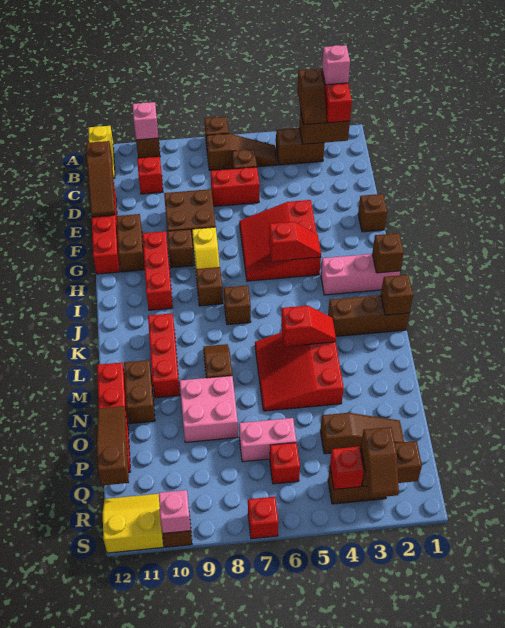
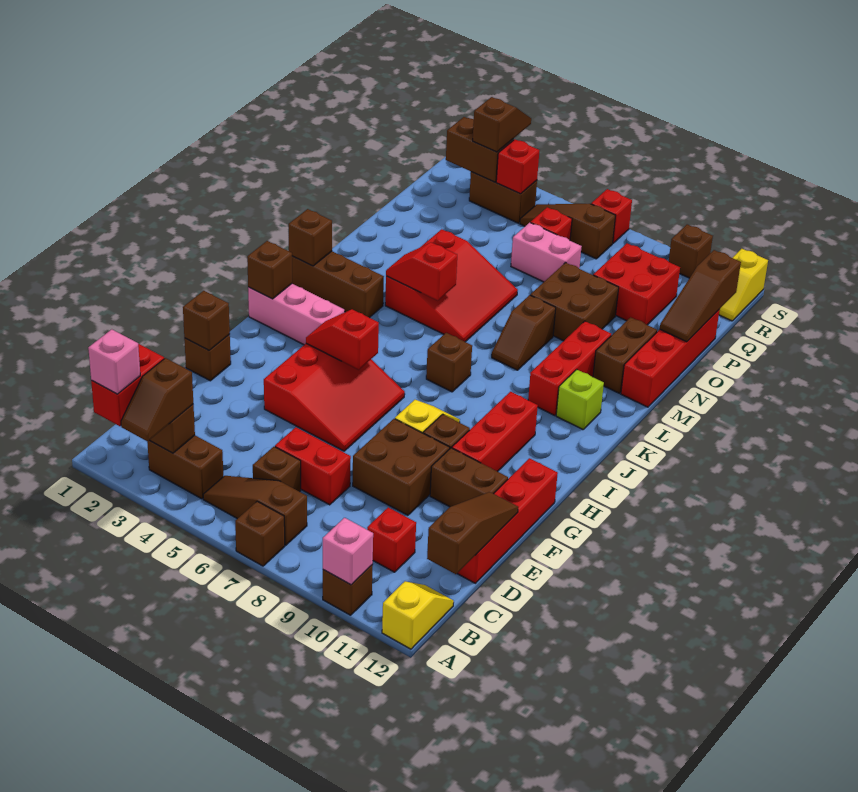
brown 1x2 slope [297,69,326,125] -> brown 1x2 slope turned to [121,358,193,442]
brown 1x2 brick [116,214,145,272] -> brown 1x2 brick turned to [430,448,508,507]
brown 1x1 brick [196,267,223,306] -> brown 1x1 brick moved to [183,291,230,350]
none -> lime 1x1 brick [556,369,604,429]
pink 2x2 brick [180,376,238,442] -> brown 2x2 brick [531,263,619,341]
brown 1x3 slope [320,413,404,454] -> brown 1x3 slope moved to [520,204,616,259]
none -> red 2x2 brick [593,243,680,325]
yellow 2x2 slope [103,494,163,553] -> yellow 1x2 slope [719,249,768,321]
pink 1x1 brick [159,490,191,533] -> none

